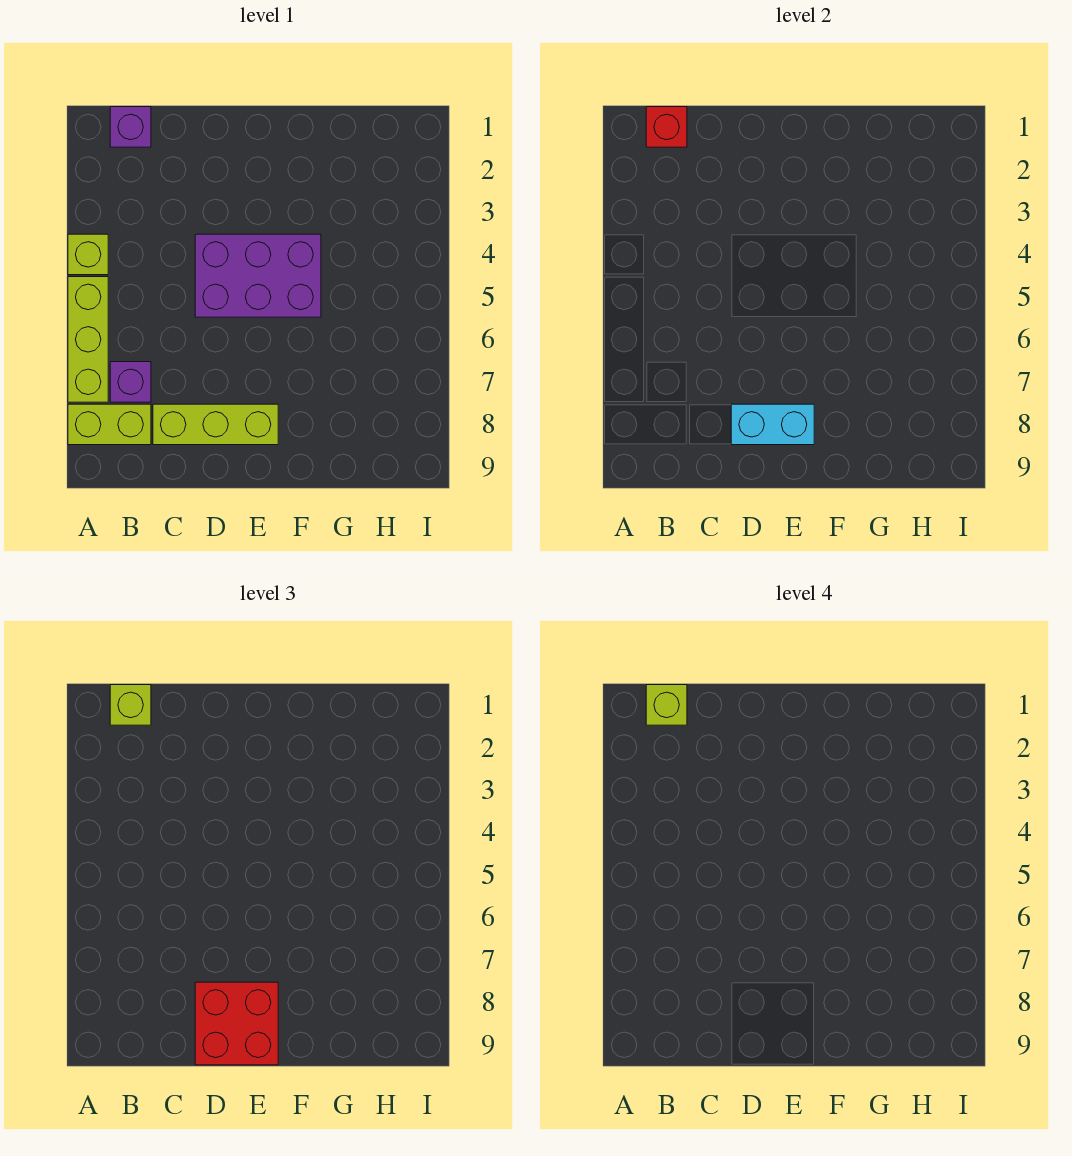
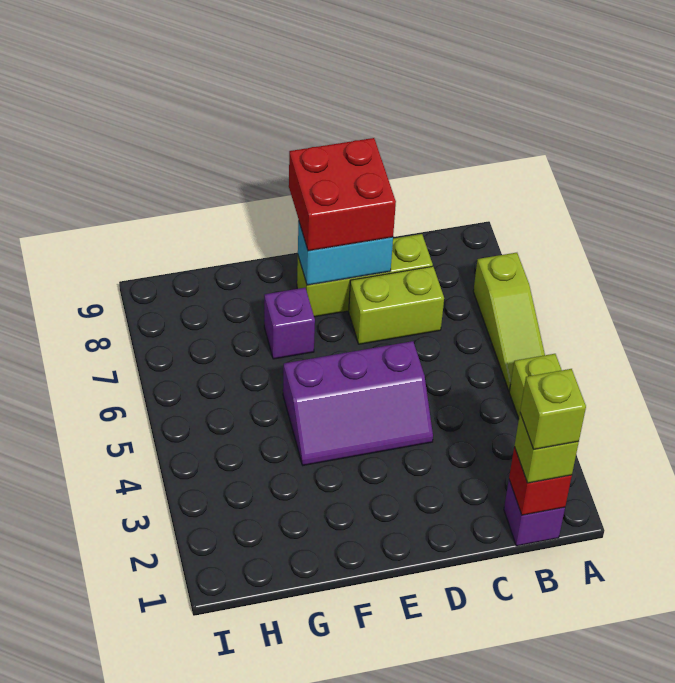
lime 1x3 brick [68,277,108,402] -> lime 1x3 slope [473,253,545,391]
lime 1x2 brick [68,404,151,445] -> lime 1x2 brick moved to [349,266,444,344]
purple 1x1 brick [110,362,151,402] -> purple 1x1 brick moved to [264,288,315,359]
purple 2x3 brick [195,234,321,317] -> purple 2x3 slope [283,341,433,465]

